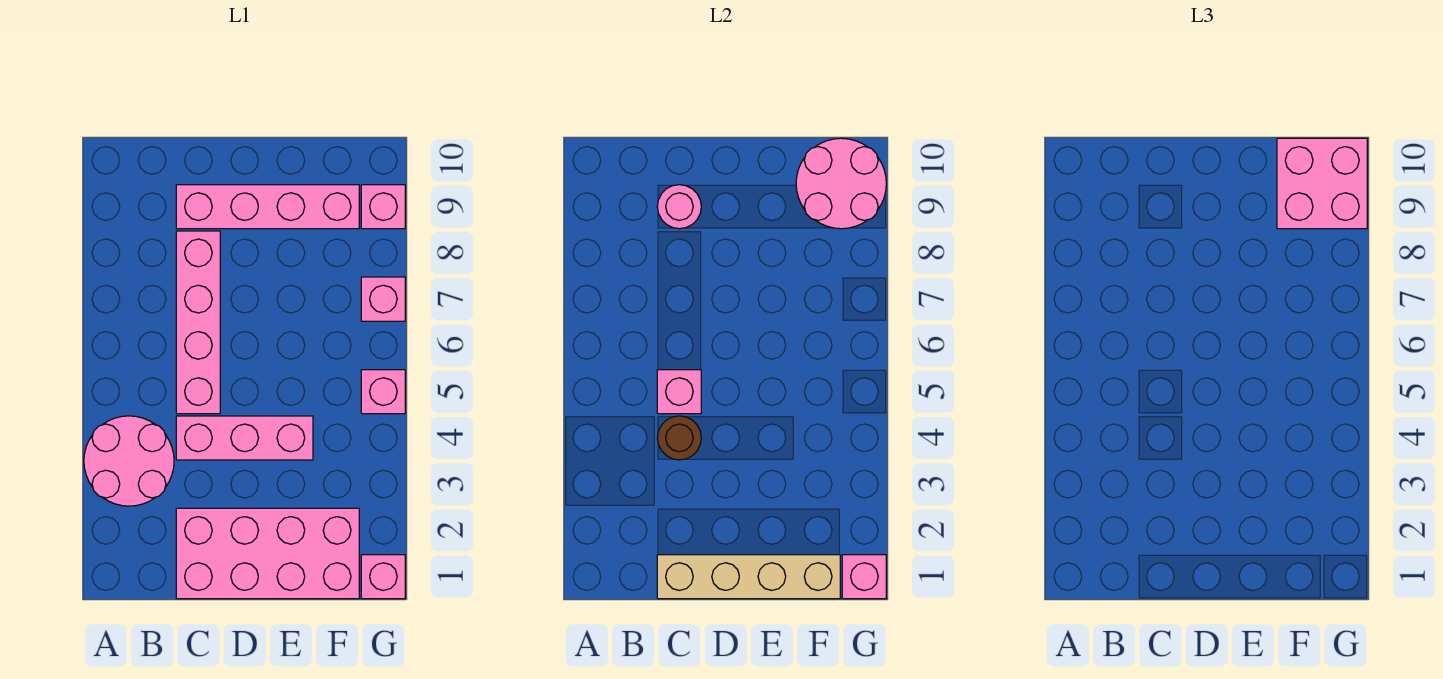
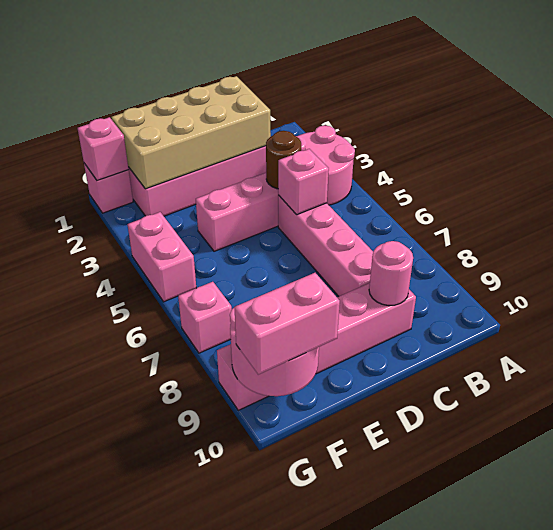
tan 1x4 brick [657,555,840,599] -> tan 2x4 brick [111,76,271,189]
pink 2x2 brick [1277,138,1367,229] -> pink 1x2 brick [234,273,340,375]
pink 1x1 brick [361,370,405,414] -> pink 1x2 brick [128,212,196,302]

